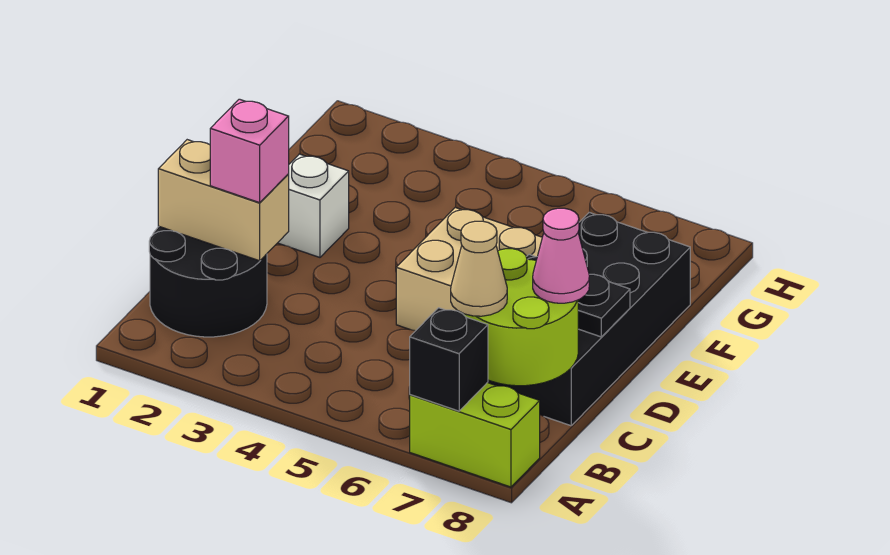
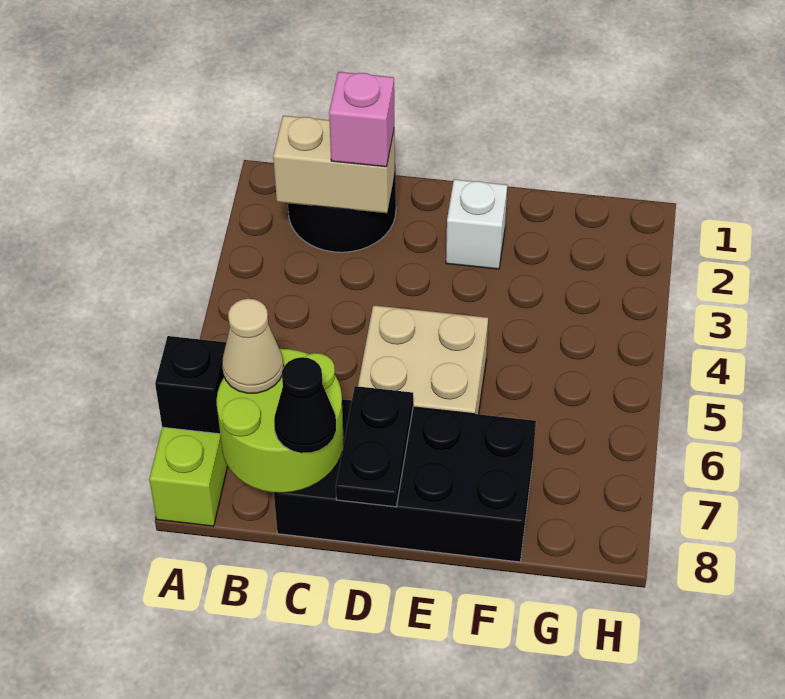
tan 1x2 brick [158,140,289,261] -> tan 1x2 brick turned to [273,116,395,213]
pink 1x1 cone [533,208,589,303] -> black 1x1 cone [274,357,336,453]

